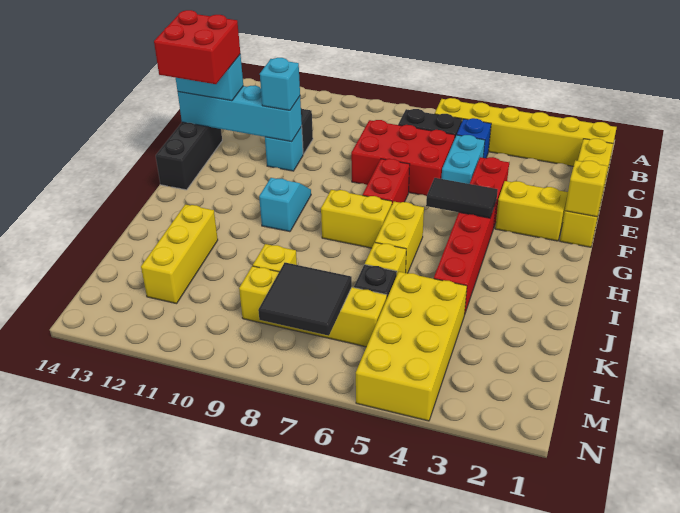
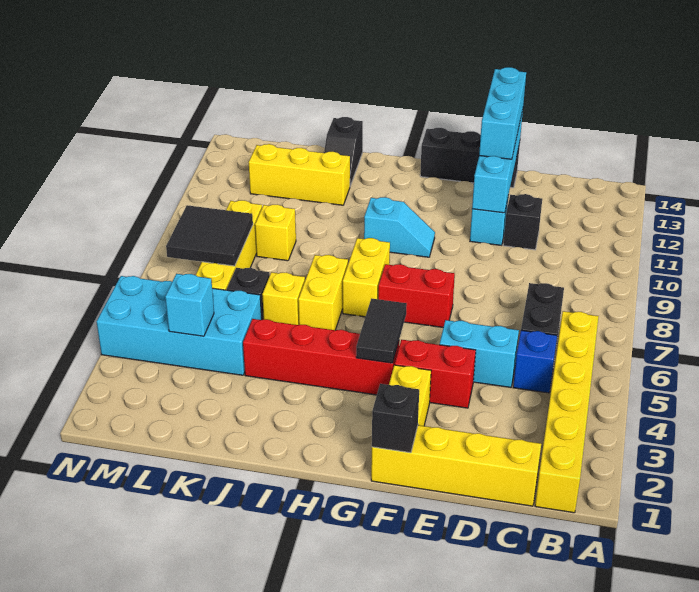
red 2x3 brick [351,120,455,196] -> none
cyan 1x1 brick [260,58,300,110] -> cyan 1x1 brick moved to [165,274,214,336]
cyan 1x2 brick [176,54,243,101] -> cyan 1x3 brick [479,67,526,159]
red 2x2 brick [154,10,240,84] -> none
yellow 1x1 brick [565,160,608,217] -> black 1x1 brick [372,384,419,453]
yellow 1x2 brick [375,202,424,273] -> yellow 1x2 brick turned to [298,255,348,330]
none -> black 1x2 slope [324,117,363,186]
yellow 2x4 brick [356,272,467,421] -> cyan 2x4 brick [97,276,262,375]

